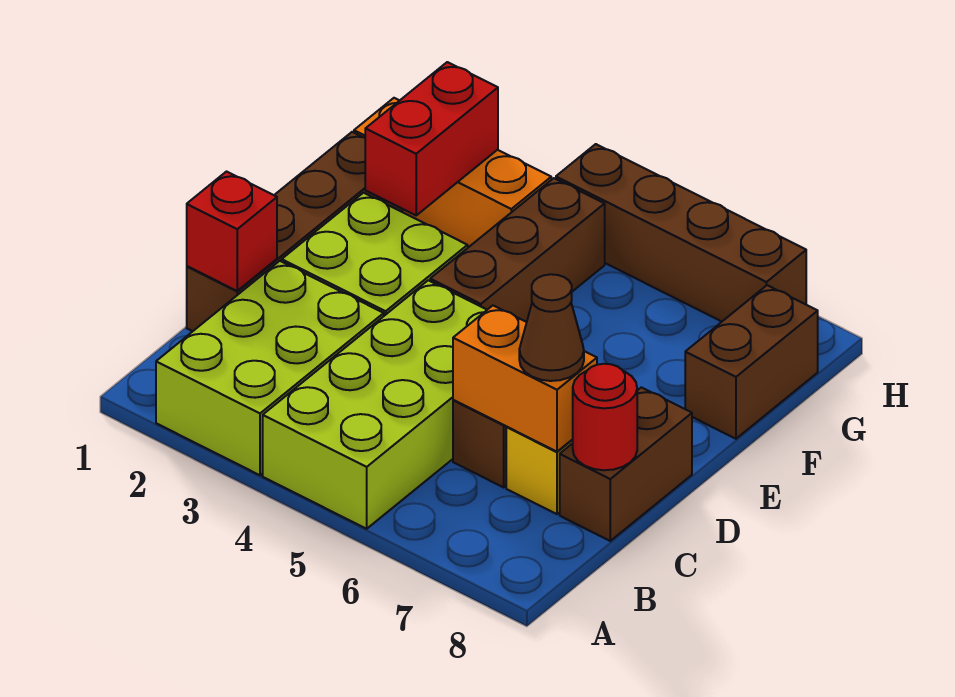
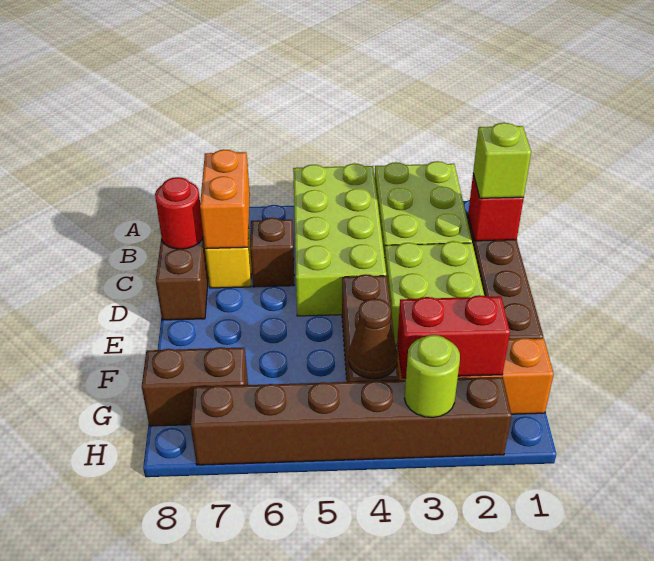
none -> lime 1x1 brick [473,123,531,198]
orange 1x2 brick [453,306,597,452] -> orange 1x2 brick turned to [200,150,250,249]
brown 1x1 cone [519,274,584,381] -> brown 1x1 cone moved to [349,299,398,379]
red 1x2 brick [365,62,498,215] -> red 1x2 brick turned to [397,295,510,378]
brown 1x2 brick [685,285,818,439] -> brown 1x2 brick turned to [142,347,248,426]
none -> lime 1x1 round brick [404,335,460,418]
brown 1x4 brick [556,144,806,322] -> brown 1x6 brick [191,377,511,465]

